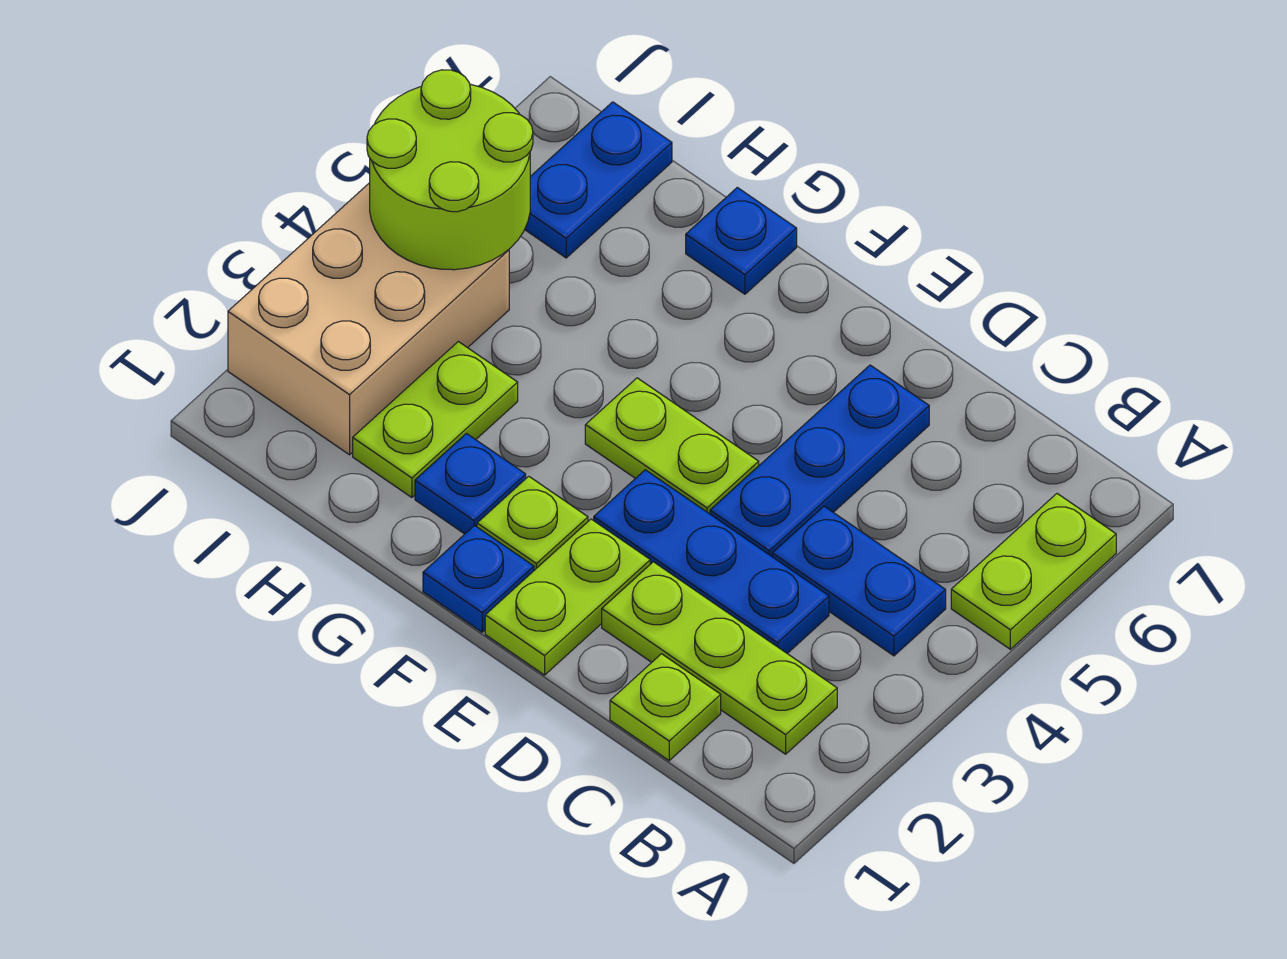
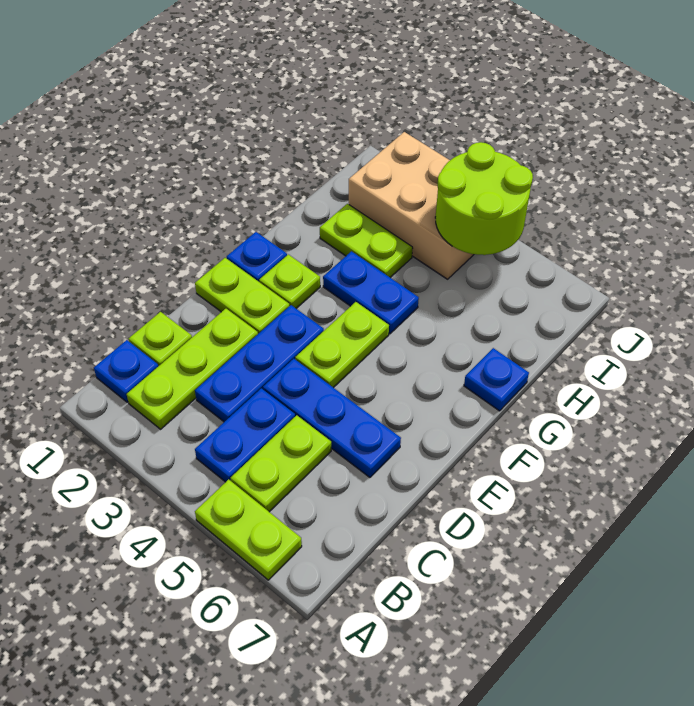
none -> lime 1x2 plate [231,415,331,512]
blue 1x1 plate [415,434,526,534] -> blue 1x1 plate moved to [94,340,158,402]
blue 1x2 plate [525,102,672,258] -> blue 1x2 plate moved to [323,251,419,334]

